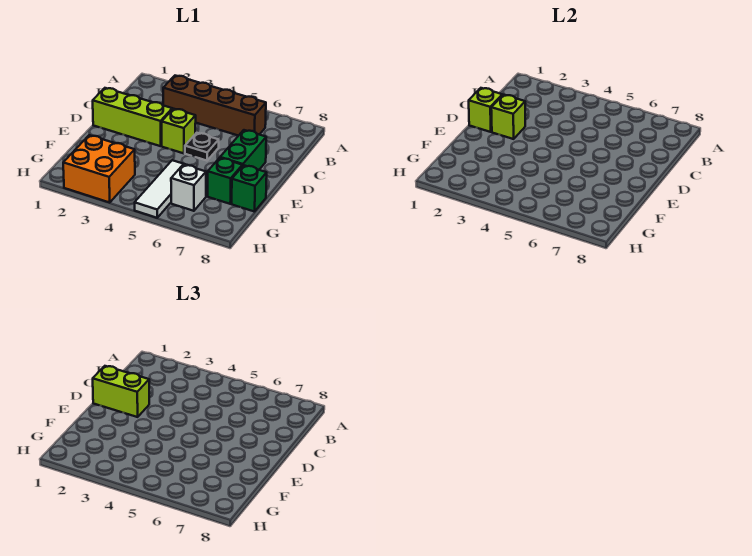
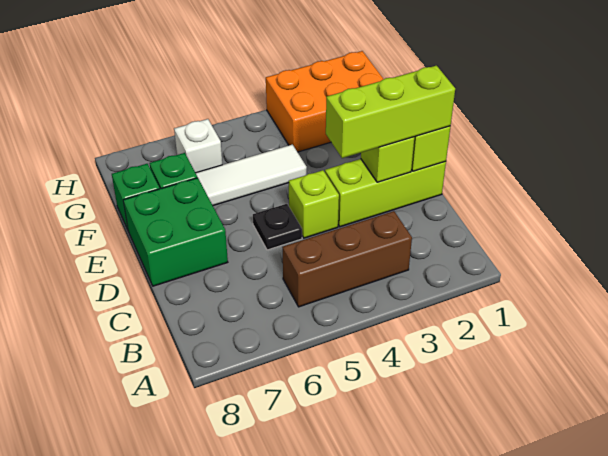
brown 1x4 brick [163,76,266,136] -> brown 1x3 brick [282,211,412,307]
lime 1x2 brick [93,366,149,417] -> lime 1x3 brick [326,66,455,158]
green 1x2 brick [220,130,266,170] -> green 2x2 brick [123,178,228,286]
white 1x3 tile [135,160,187,218] -> white 1x3 tile turned to [196,144,307,205]
orange 2x2 brick [63,135,135,202] -> orange 2x3 brick [266,51,383,152]

